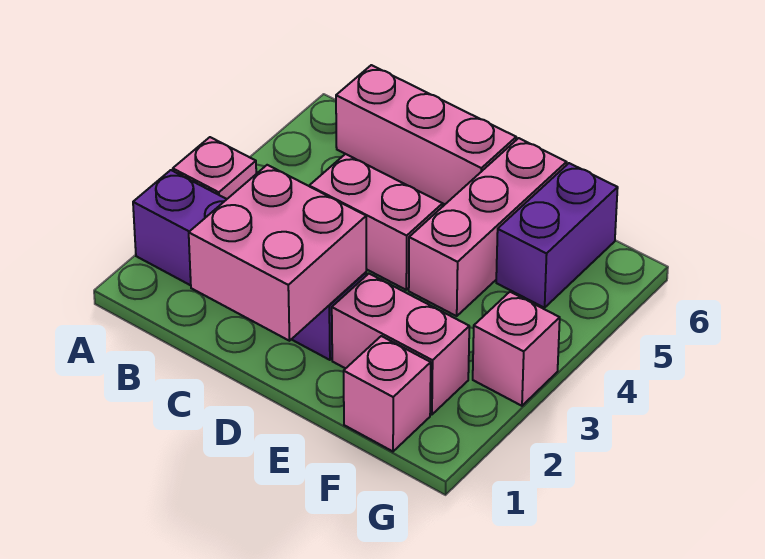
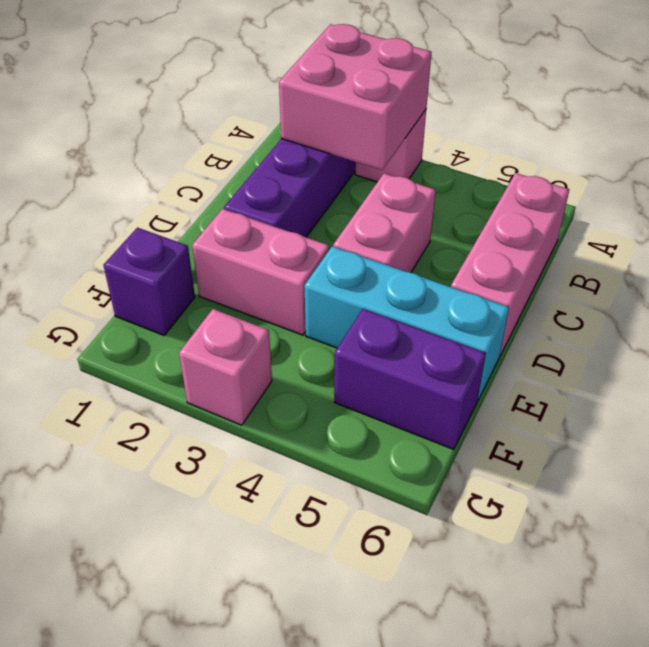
pink 2x2 brick [189,165,366,341] -> pink 2x2 brick moved to [279,24,432,170]
pink 1x2 brick [332,274,469,415] -> pink 1x2 brick turned to [192,209,329,335]
pink 1x3 brick [409,138,567,316] -> cyan 1x3 brick [305,246,509,401]
pink 1x1 brick [344,336,431,451] -> purple 1x1 brick [103,228,195,335]

